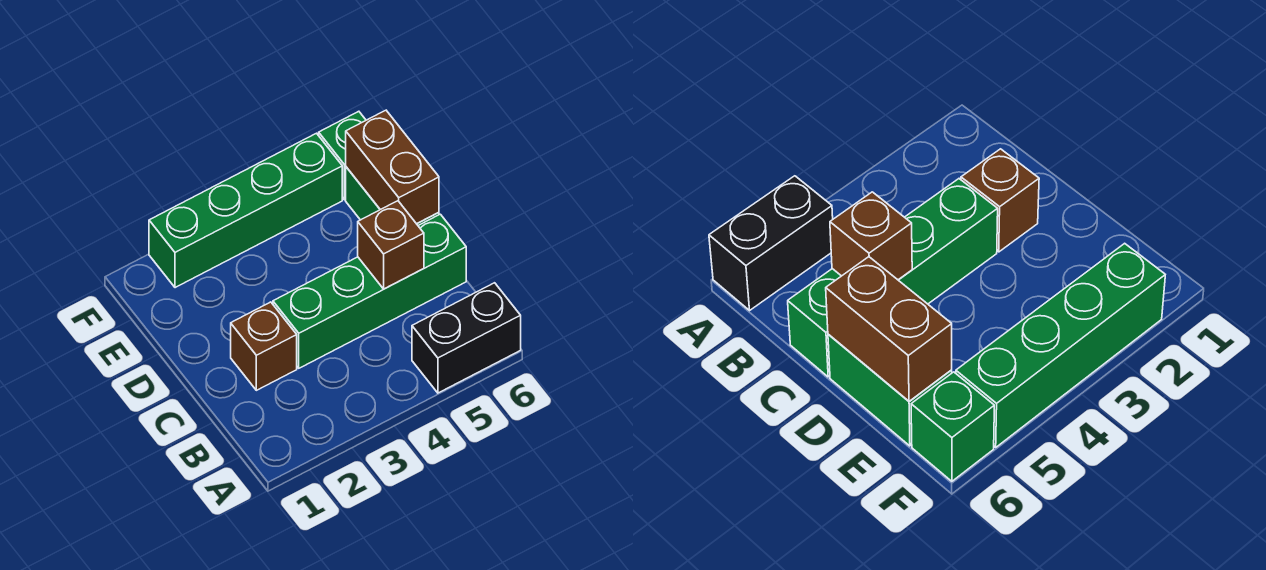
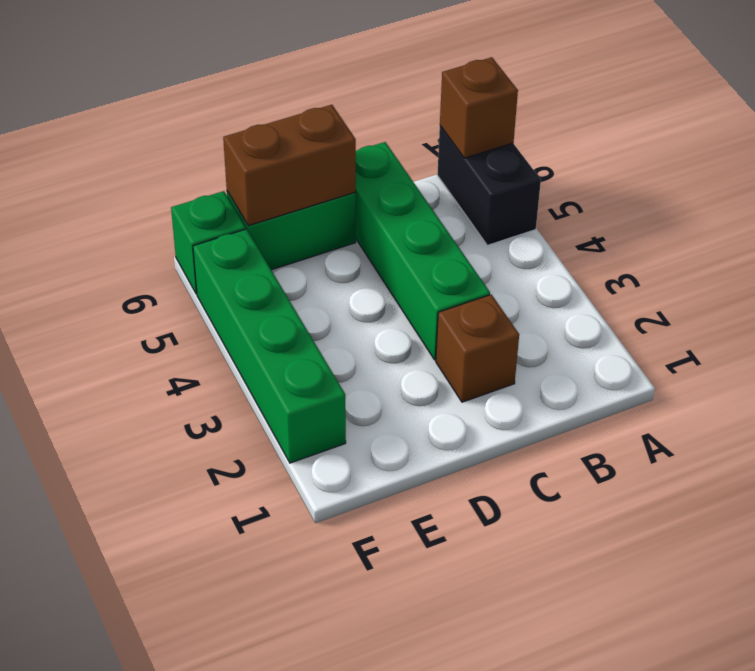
brown 1x1 brick [358,201,424,289] -> brown 1x1 brick moved to [440,57,518,158]

